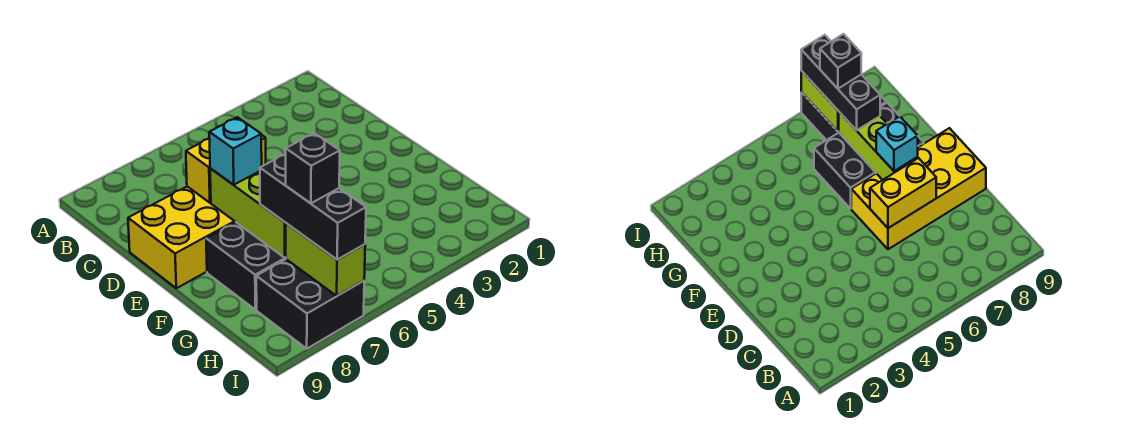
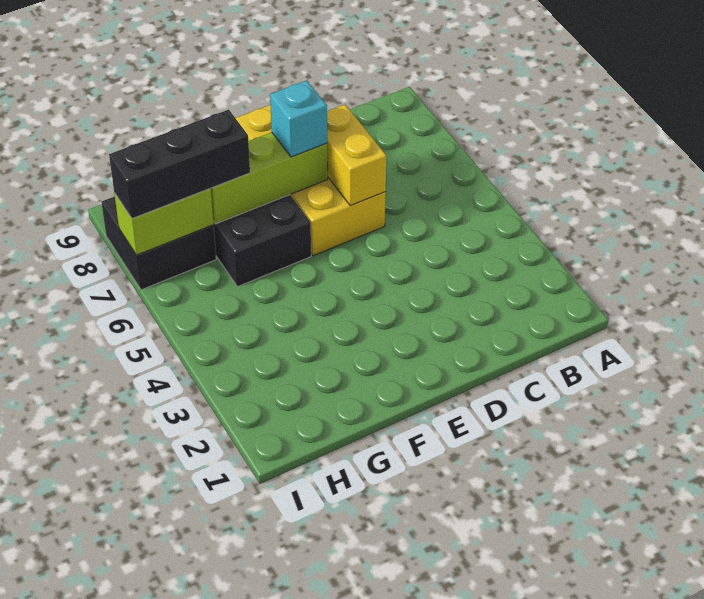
black 1x1 brick [286,133,340,203] -> none

